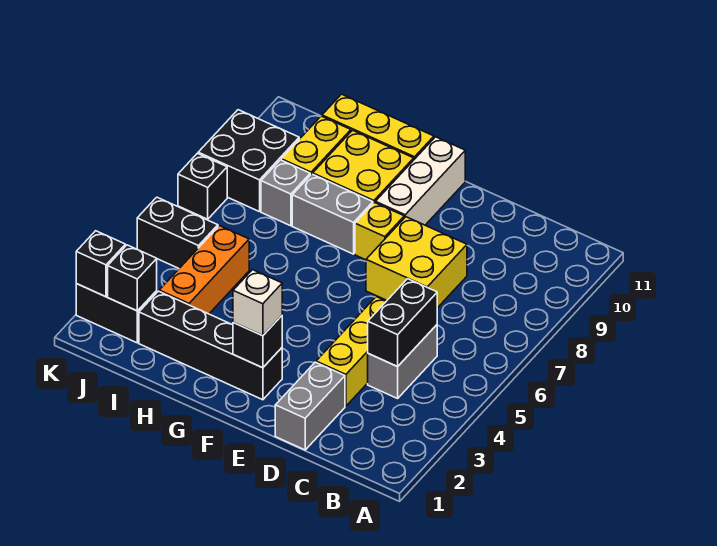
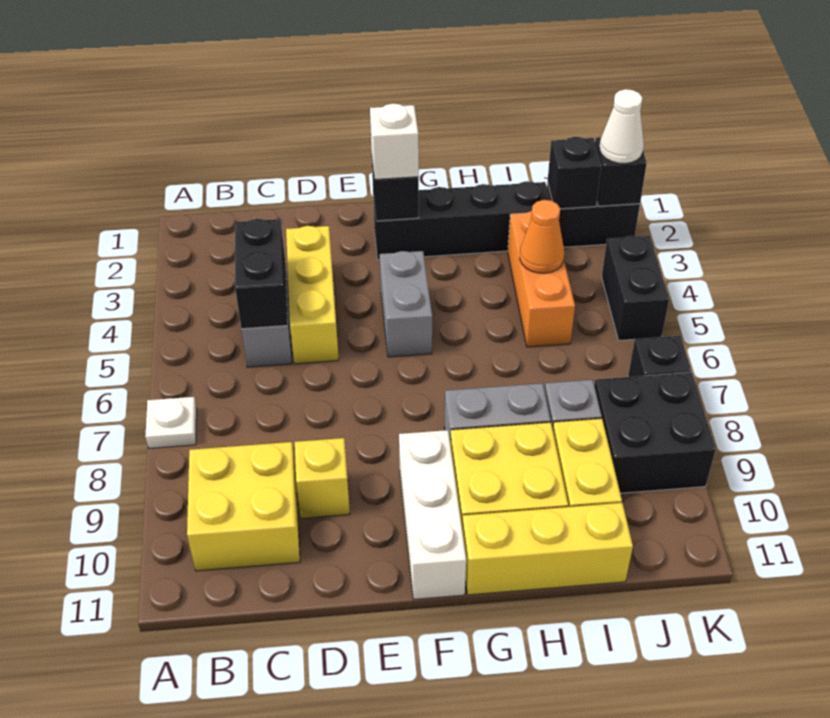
none -> white 1x1 plate [145,397,197,448]
grey 1x2 brick [275,362,345,450] -> grey 1x2 brick moved to [380,251,432,357]
yellow 2x2 brick [366,217,467,308] -> yellow 2x2 brick moved to [187,442,300,571]
yellow 1x1 brick [355,203,404,260] -> yellow 1x1 brick moved to [295,438,350,518]
none -> orange 1x1 cone [520,200,564,273]
black 1x2 brick [137,197,218,268] -> black 1x2 brick turned to [602,236,669,340]
none -> white 1x1 cone [600,89,644,163]

